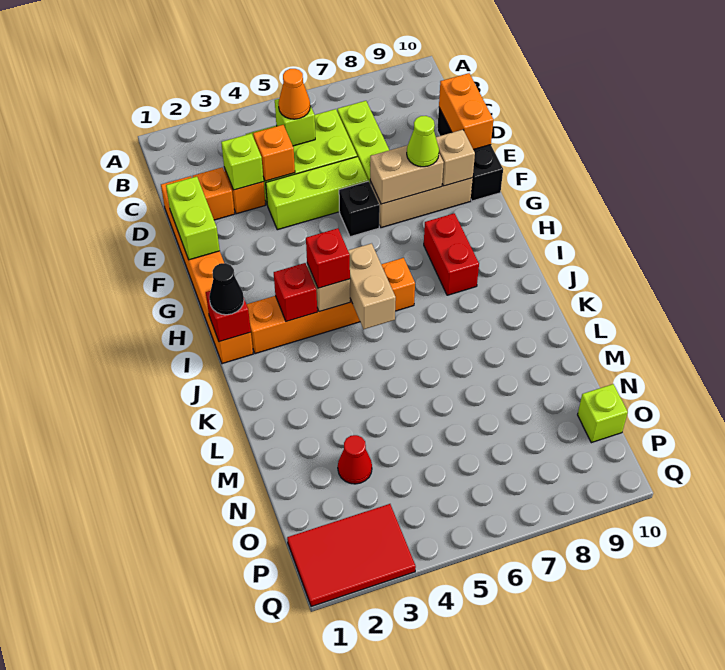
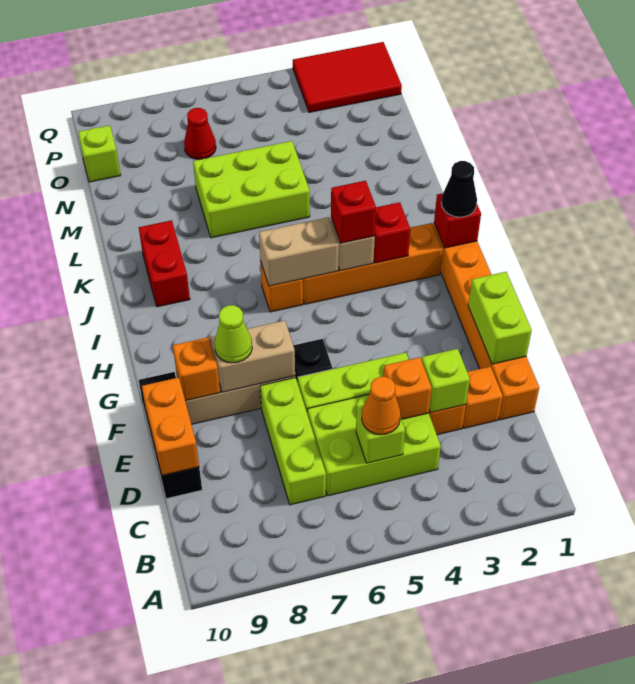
tan 1x1 brick [436,130,475,186] -> orange 1x1 brick [173,337,220,401]
red 1x2 brick [424,213,479,295] -> red 1x2 brick moved to [139,220,190,307]
tan 1x2 brick [348,243,396,329] -> tan 1x2 brick turned to [259,217,339,286]
none -> lime 2x3 brick [193,141,310,238]
red 1x1 cone [338,435,372,484] -> red 1x1 cone moved to [184,108,216,159]

